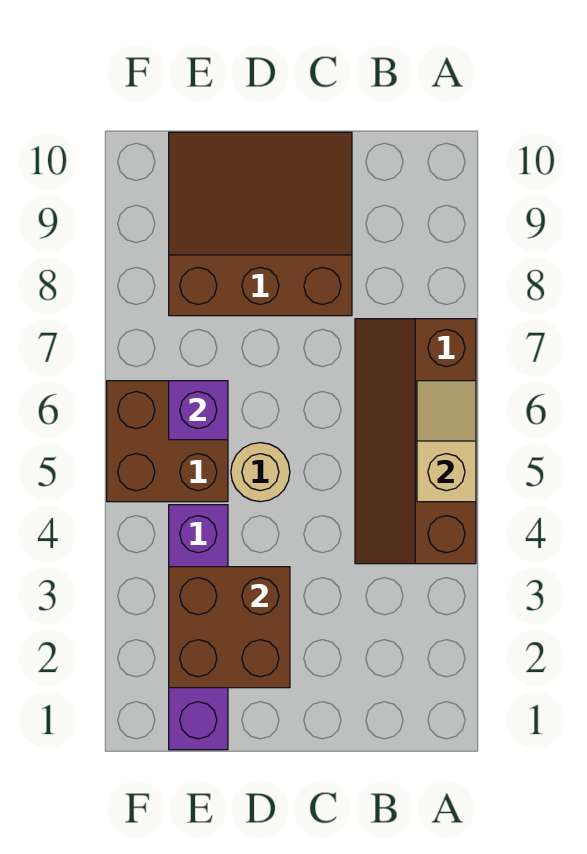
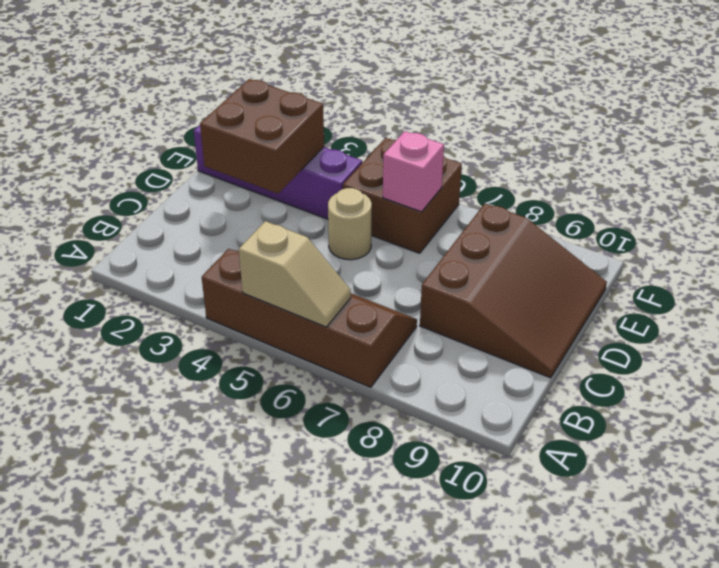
purple 1x1 brick [169,381,228,440] -> pink 1x1 brick [383,131,444,212]

